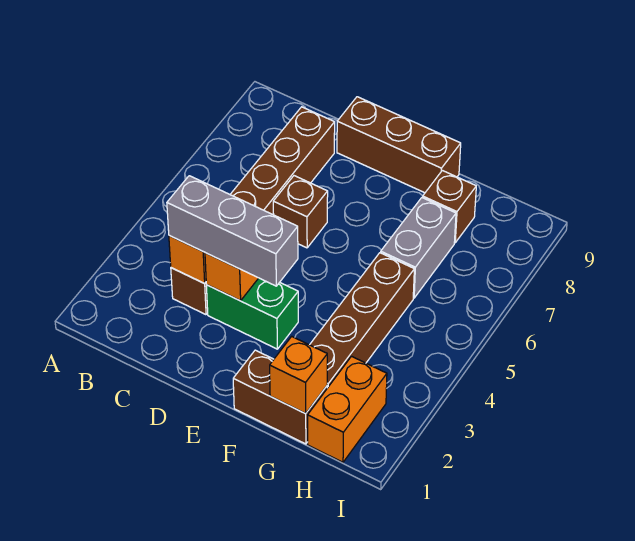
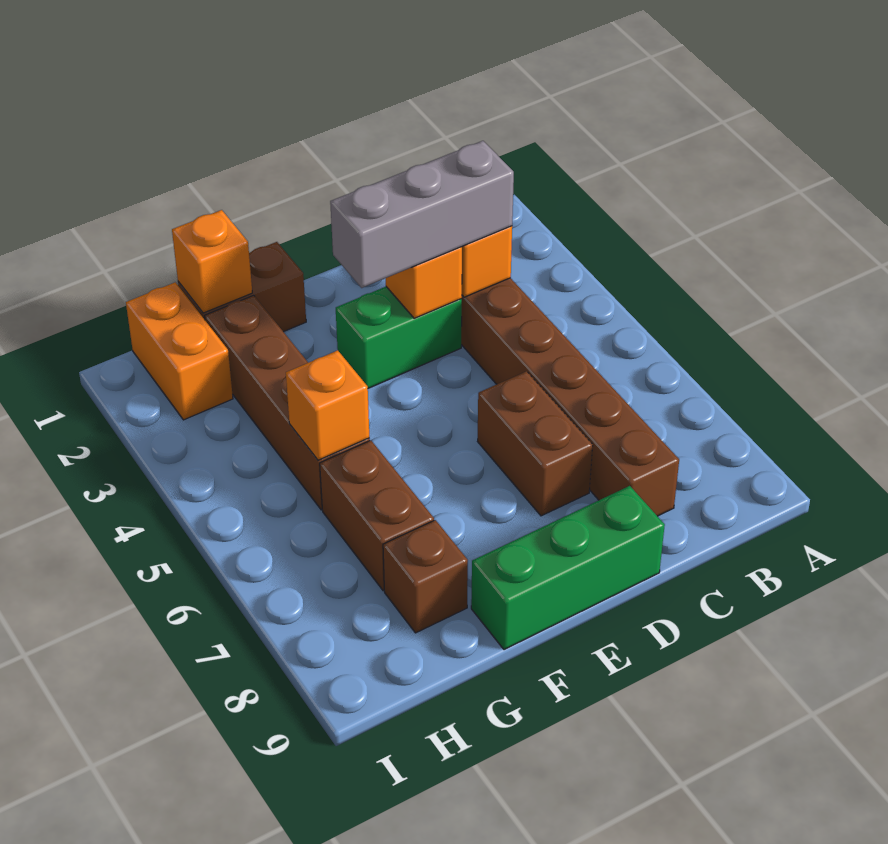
brown 1x1 brick [273,176,328,248] -> brown 1x2 brick [478,371,593,516]
brown 1x3 brick [337,97,461,193] -> green 1x3 brick [471,486,665,650]
none -> orange 1x1 brick [286,350,369,460]
grey 1x2 brick [381,198,456,298] -> brown 1x2 brick [320,440,434,590]

